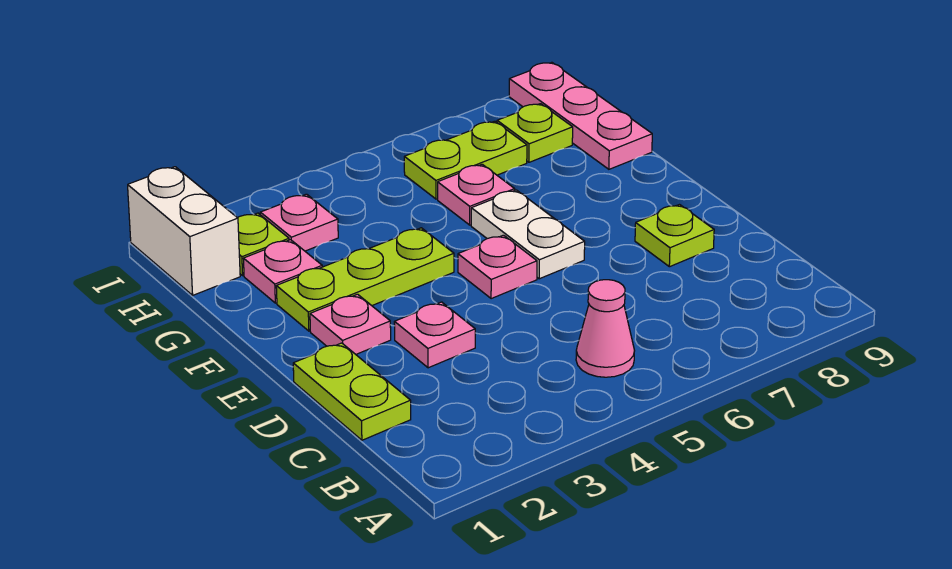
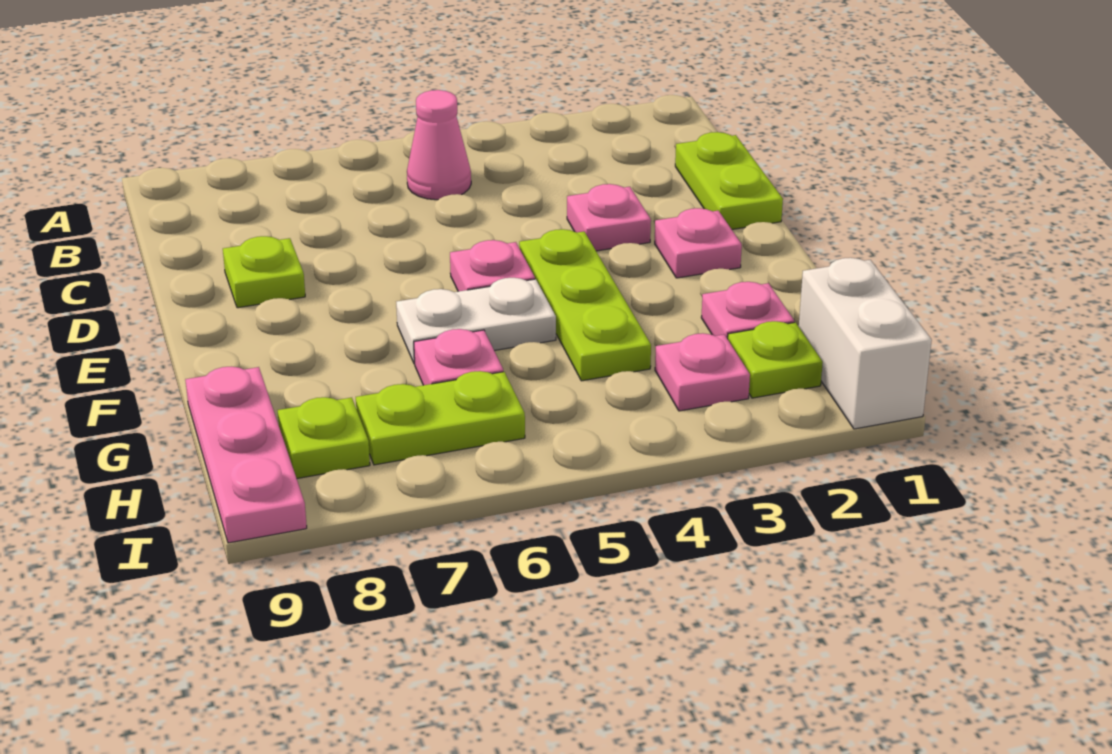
white 1x2 plate [471,190,585,279] -> white 1x2 plate turned to [396,278,556,364]
lime 1x3 plate [276,228,454,331] -> lime 1x3 plate turned to [519,229,651,381]

